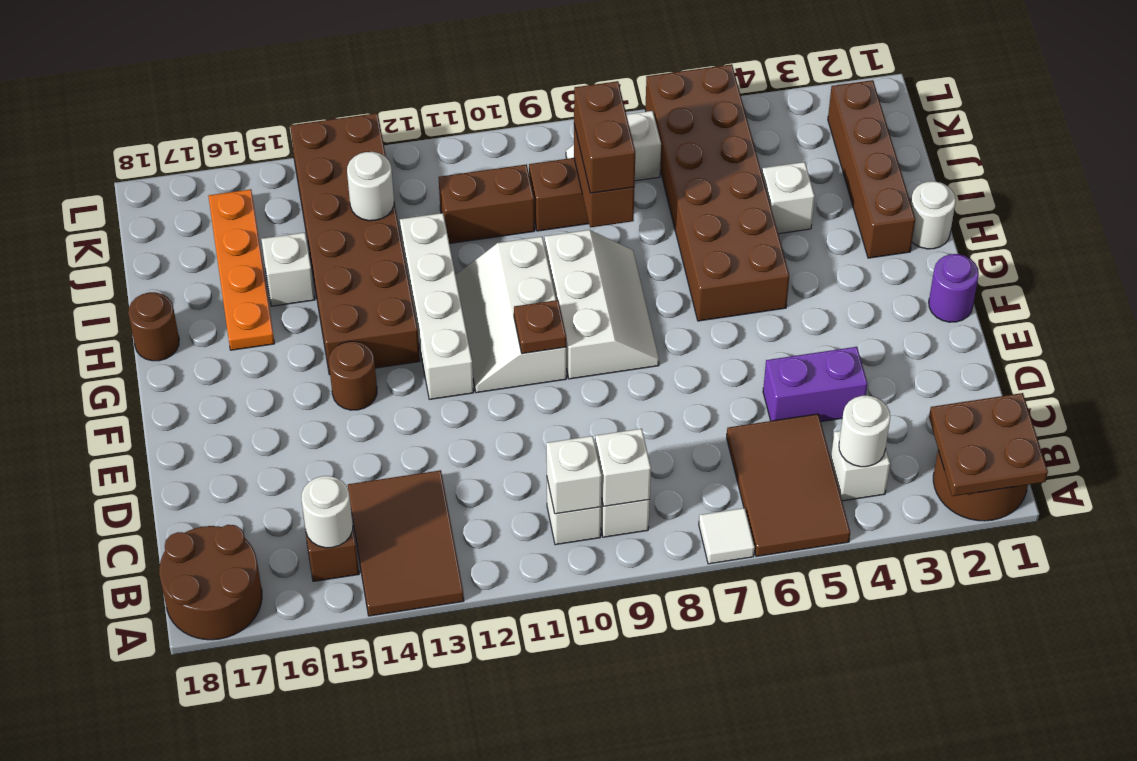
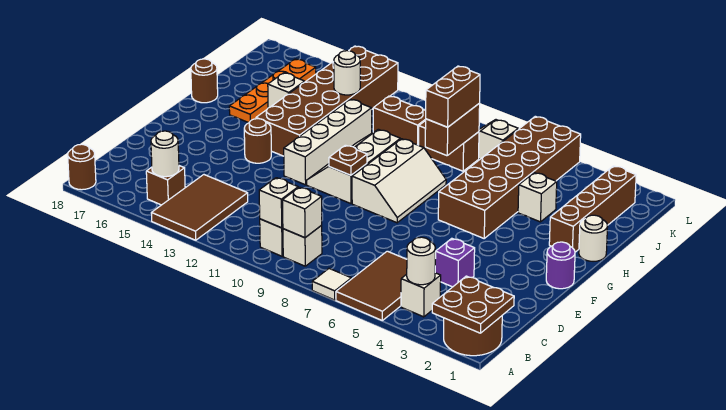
brown 2x2 round brick [159,525,262,640] -> brown 1x1 round brick [68,144,96,190]
purple 1x2 brick [763,347,868,422] -> purple 1x1 brick [435,238,475,287]

